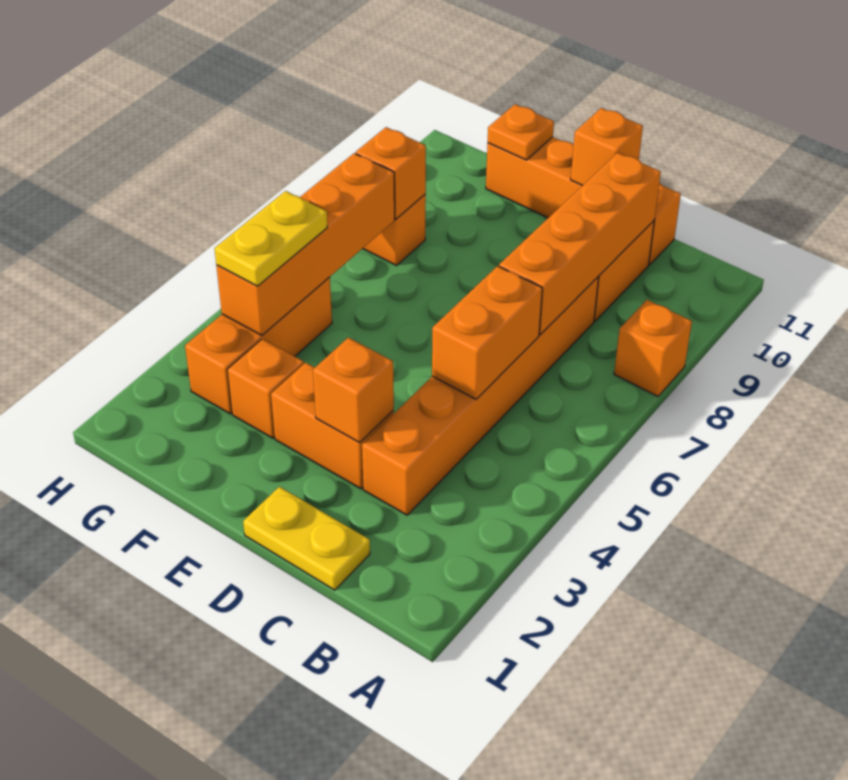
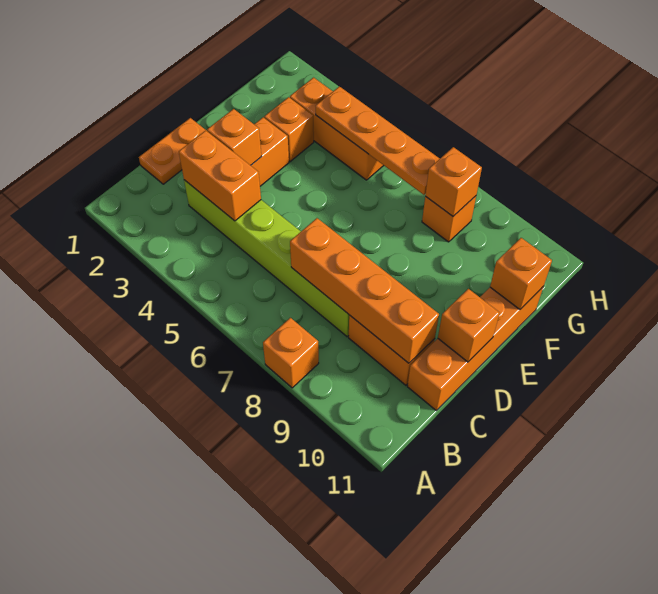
yellow 1x2 plate [243,487,370,590] -> orange 1x2 plate [139,118,207,184]
orange 1x6 brick [362,277,599,515] -> lime 1x6 brick [184,180,349,337]
orange 1x2 brick [432,266,542,399] -> orange 1x2 brick moved to [179,130,261,221]
orange 1x1 plate [488,104,554,160] -> orange 1x1 brick [490,238,552,309]
orange 1x4 brick [216,153,395,335] -> orange 1x4 plate [316,87,440,195]
yellow 1x2 plate [215,191,327,286] -> none

